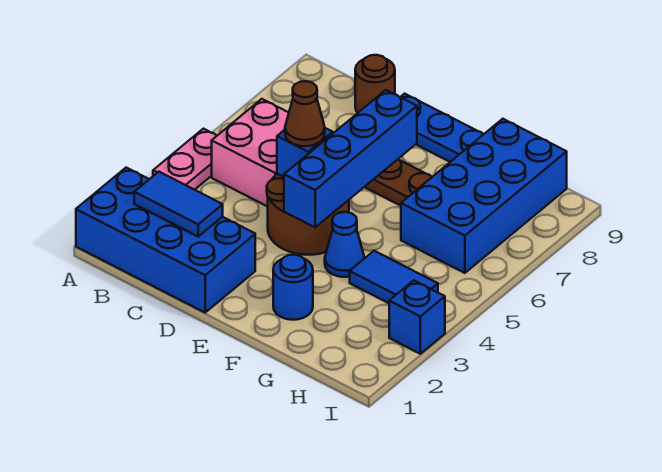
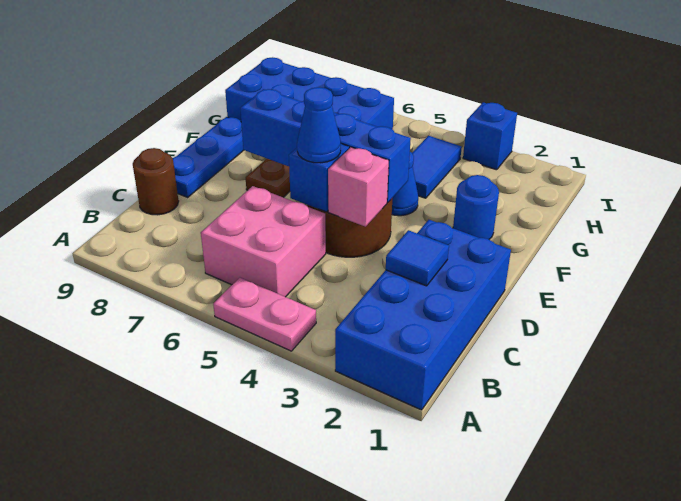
blue 1x2 tile [134,172,223,236] -> blue 1x1 tile [386,230,449,286]
none -> pink 1x1 brick [328,147,389,227]
brown 1x1 cone [285,81,325,146] -> blue 1x1 cone [297,87,341,163]

